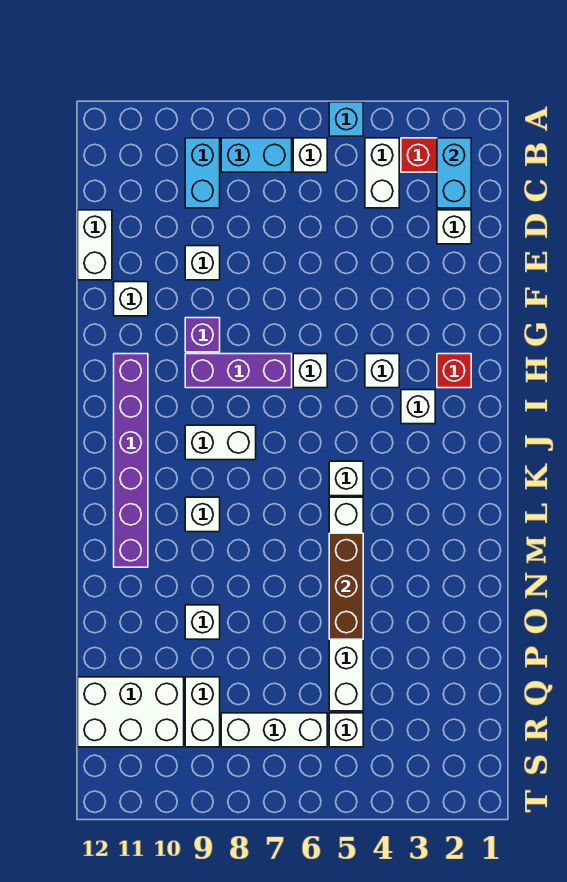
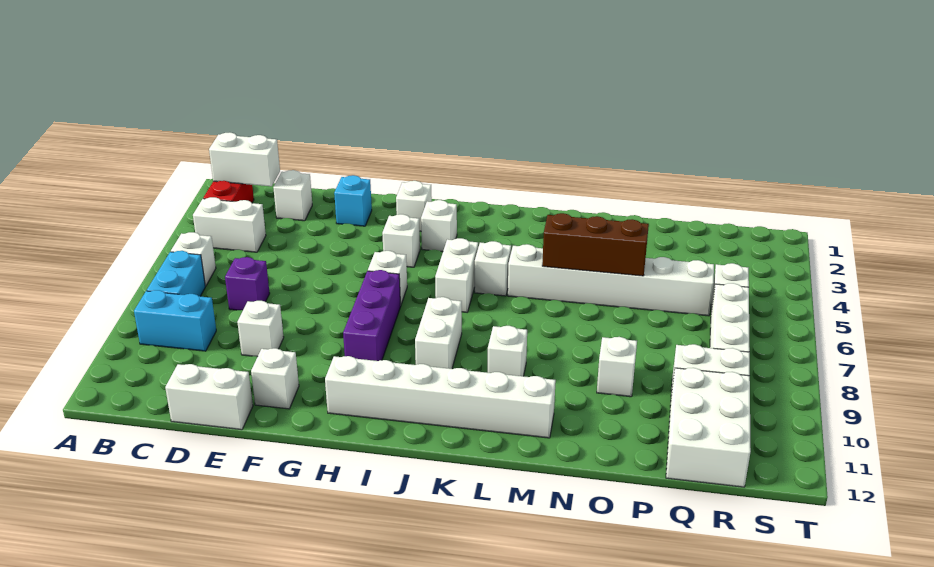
cyan 1x1 brick [329,102,363,136] -> cyan 1x1 brick moved to [334,175,372,226]
cyan 1x2 brick [437,138,471,208] -> white 1x2 brick [209,132,280,186]
purple 1x1 brick [185,318,220,352] -> purple 1x1 brick moved to [225,257,270,310]
red 1x1 brick [437,354,471,388] -> white 1x1 brick [396,181,432,231]
purple 1x6 brick [114,354,148,567] -> white 1x6 brick [325,356,556,438]
none -> white 1x2 brick [435,238,478,312]

